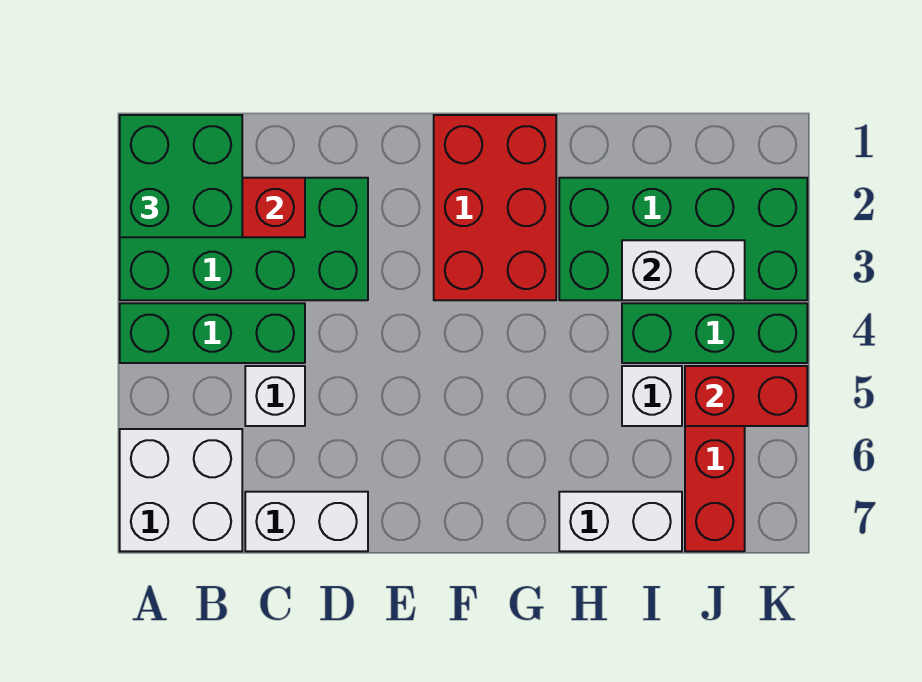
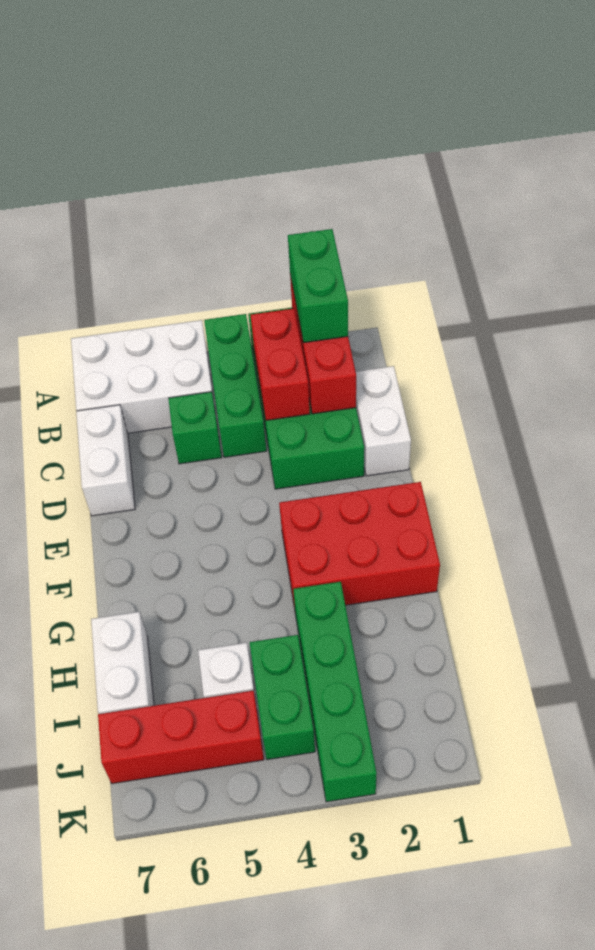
green 2x2 brick [120,115,242,237] -> green 1x2 brick [288,229,348,343]
white 2x2 brick [120,429,242,551] -> white 2x3 brick [71,320,215,433]
white 1x1 brick [245,366,305,426] -> green 1x1 brick [168,392,222,464]
green 2x4 brick [559,178,807,300] -> green 1x4 brick [293,582,377,802]
white 1x2 brick [622,240,745,300] -> white 1x2 brick moved to [356,366,411,476]
green 1x3 brick [622,303,807,363] -> green 1x2 brick [250,635,315,759]
red 1x2 brick [685,366,807,426] -> red 1x2 brick moved to [250,308,310,420]

